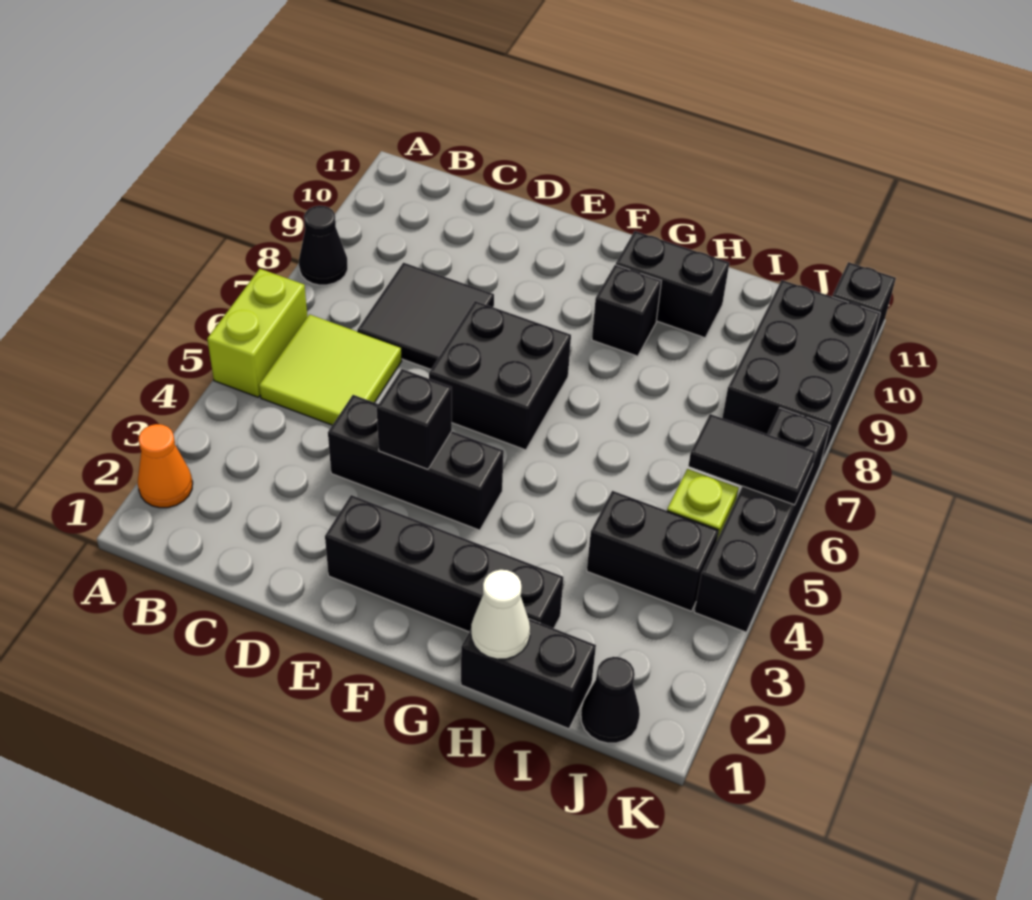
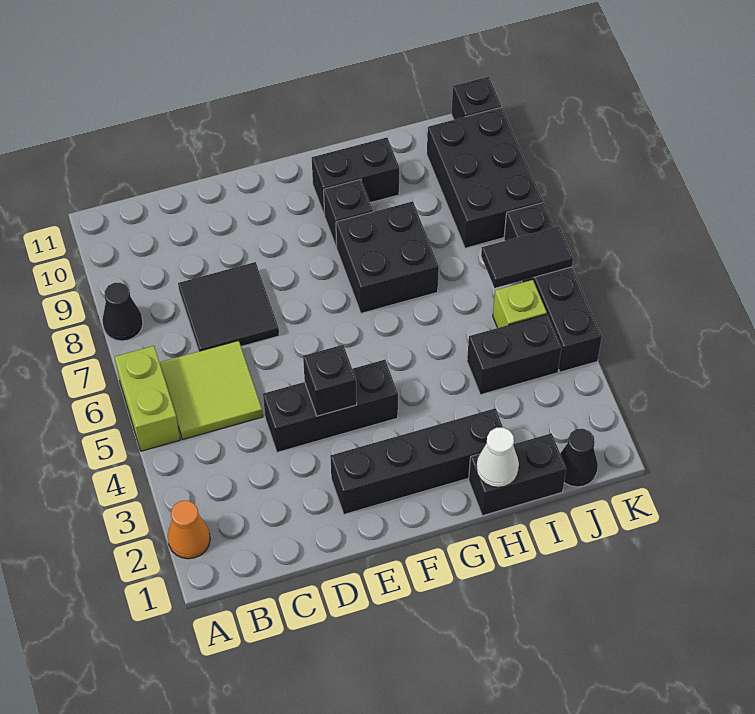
black 2x2 brick [429,301,571,450] -> black 2x2 brick moved to [336,201,439,313]

